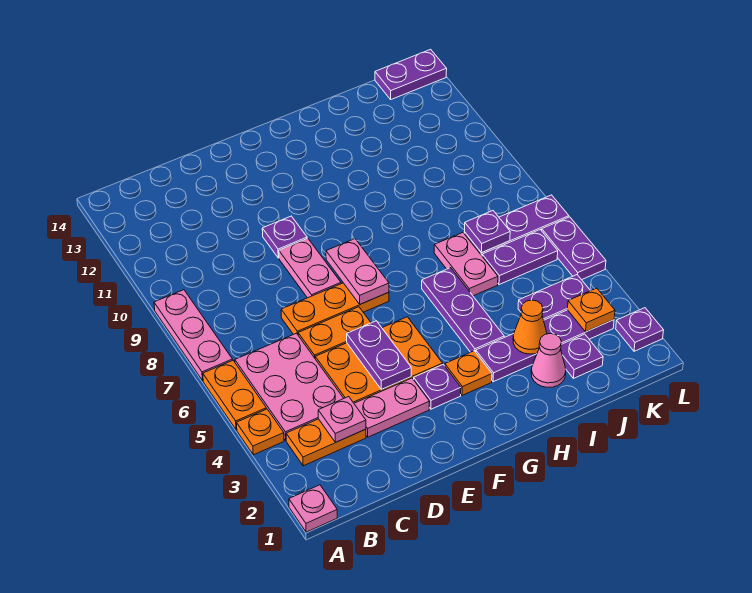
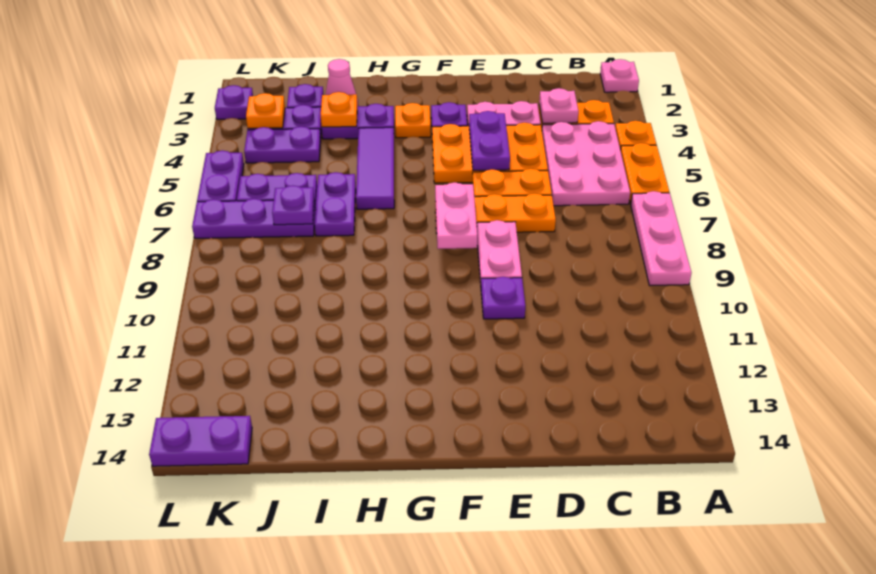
purple 1x3 plate [422,268,504,352] -> purple 1x3 tile [356,127,394,209]
orange 1x1 cone [513,300,547,354] -> orange 1x1 plate [321,92,357,127]
pink 1x2 plate [434,233,498,296] -> purple 1x2 plate [315,172,356,236]

